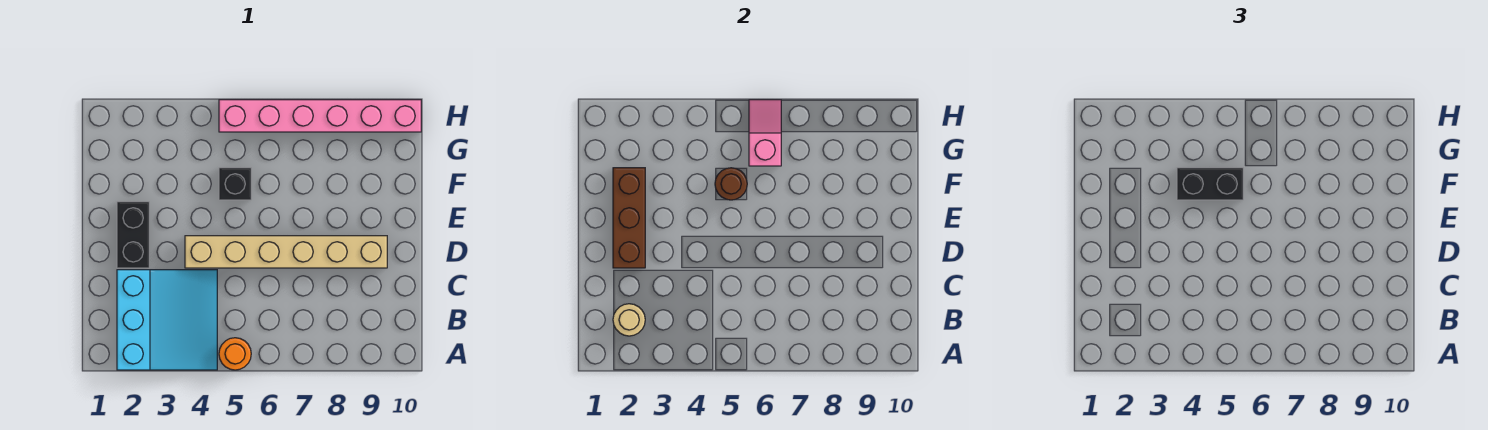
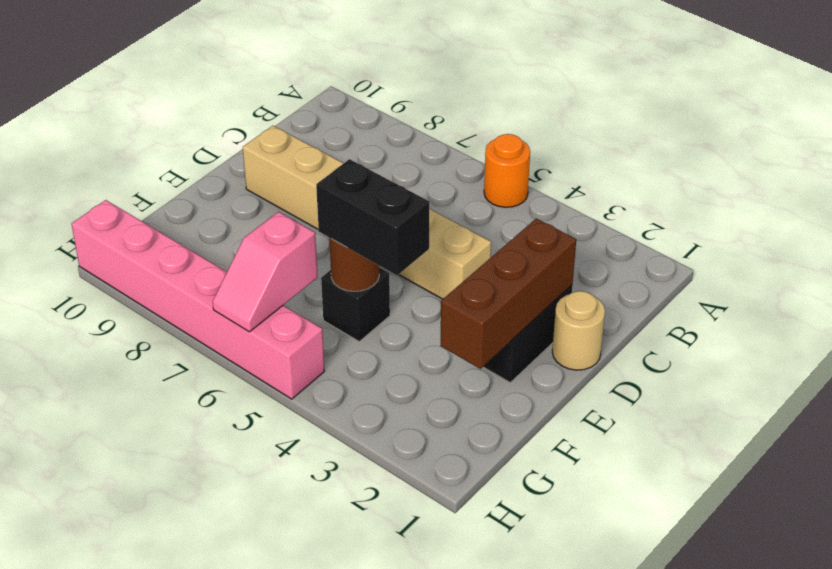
cyan 3x3 slope [117,270,217,370] -> none
tan 1x1 round brick [613,304,645,336] -> tan 1x1 round brick moved to [552,291,605,370]

